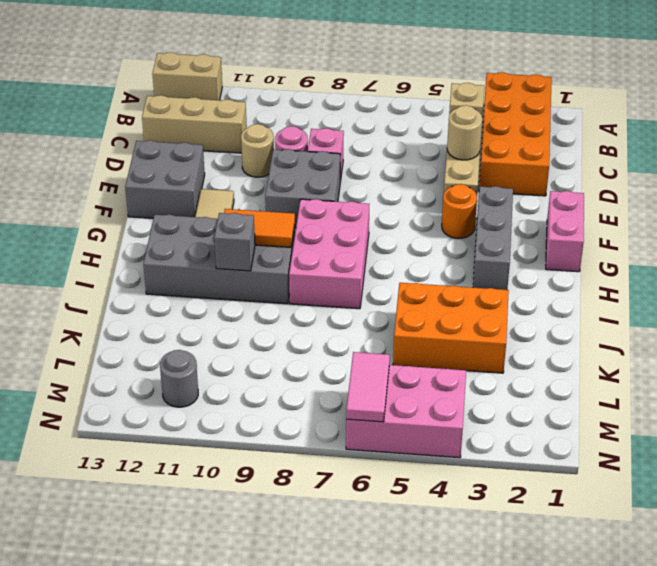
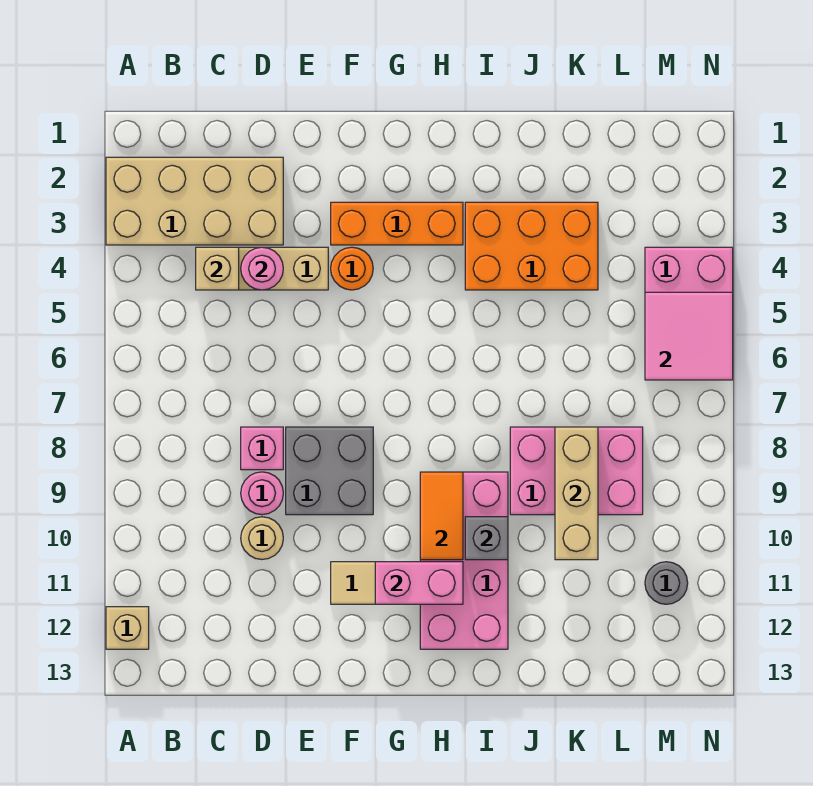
orange 2x4 brick [479,72,552,196] -> tan 2x4 brick [106,157,283,245]
tan 1x2 brick [152,52,222,100] -> tan 1x1 brick [106,607,149,649]
tan 1x3 brick [142,95,247,153] -> tan 1x3 brick moved to [555,427,598,560]
tan 1x1 round brick [447,105,482,160] -> pink 1x1 round brick [241,247,283,290]
grey 2x2 brick [125,140,205,218] -> none
pink 1x2 brick [546,191,584,272] -> pink 1x2 brick moved to [375,562,463,604]
grey 1x3 brick [473,186,513,290] -> orange 1x3 brick [331,202,463,245]
pink 2x3 brick [289,199,369,309] -> pink 2x3 brick moved to [510,427,643,515]
grey 2x4 brick [143,215,295,304] -> pink 2x4 brick [420,472,508,649]
orange 2x3 brick [393,283,509,373] -> orange 2x3 brick turned to [465,202,598,290]
pink 1x2 tile [346,352,390,422] -> pink 2x2 tile [645,292,733,380]

